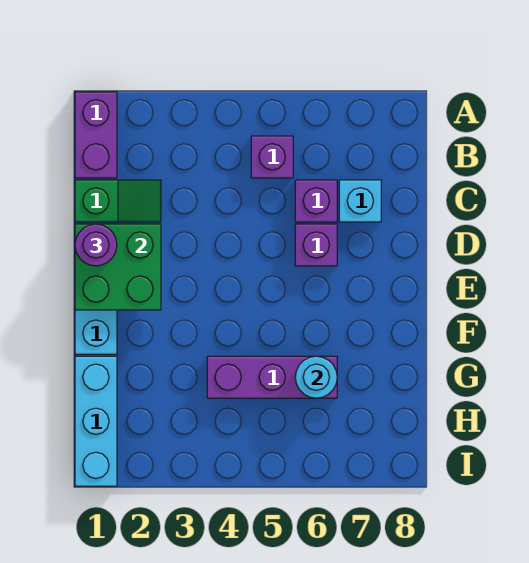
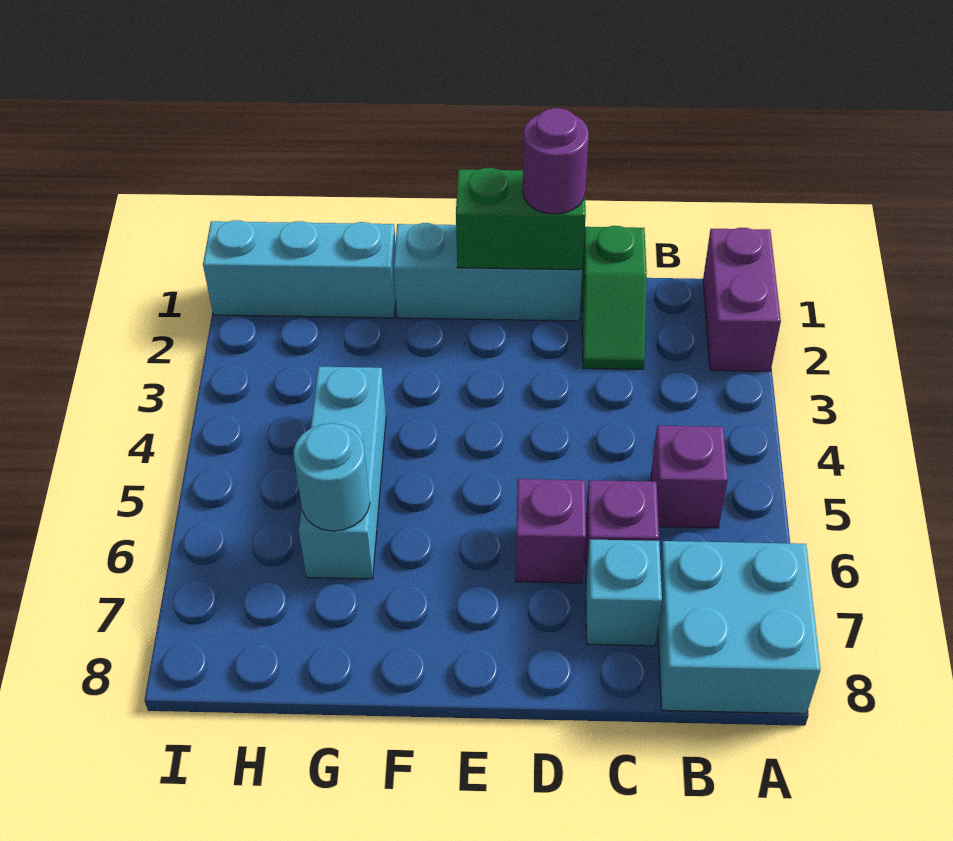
purple 1x2 brick [75,92,117,178] -> purple 1x2 brick turned to [703,228,781,371]
none -> cyan 2x2 brick [658,541,821,714]
green 2x2 brick [75,224,161,310] -> green 1x2 brick [456,168,586,270]
purple 1x3 brick [207,356,337,398] -> cyan 1x3 brick [299,367,386,579]

